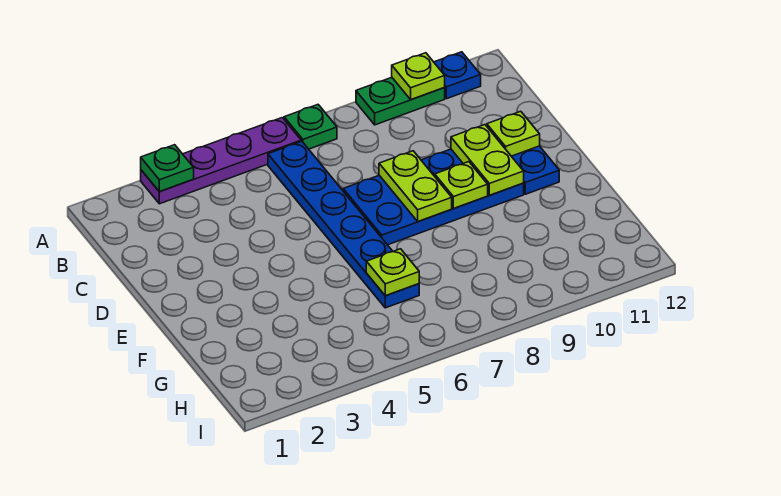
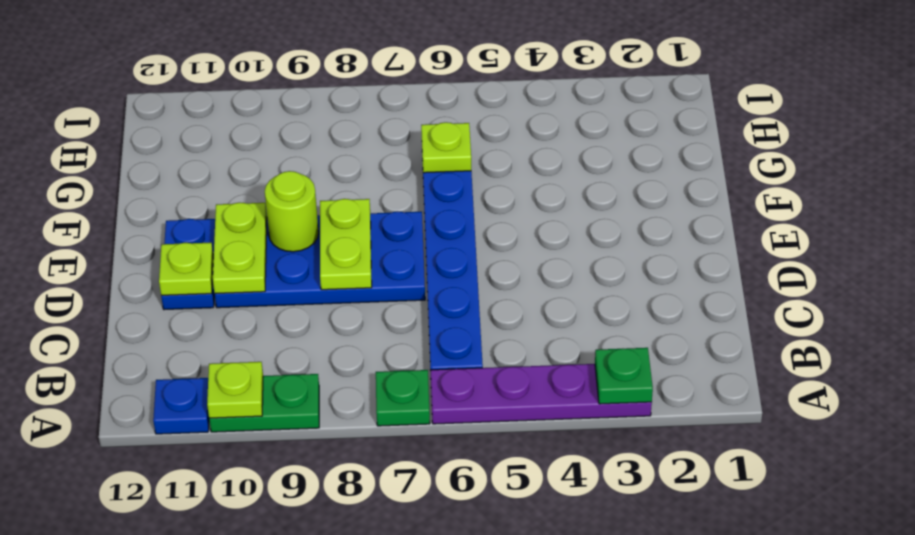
lime 1x1 plate [435,162,488,208] -> lime 1x1 round brick [265,171,319,252]

